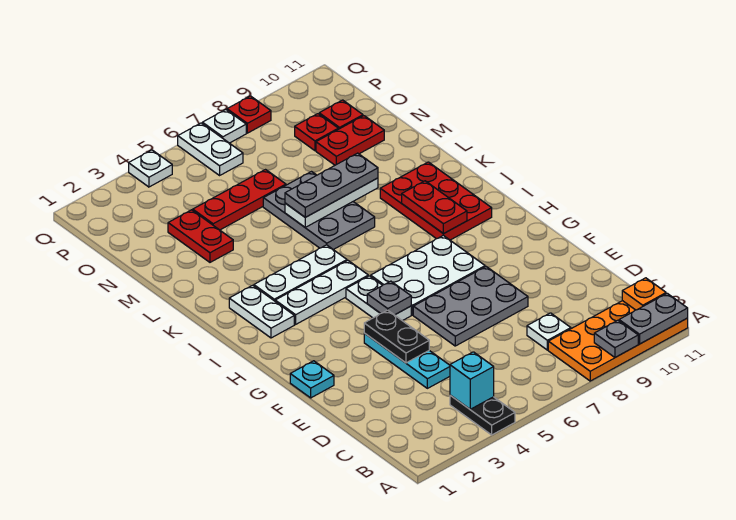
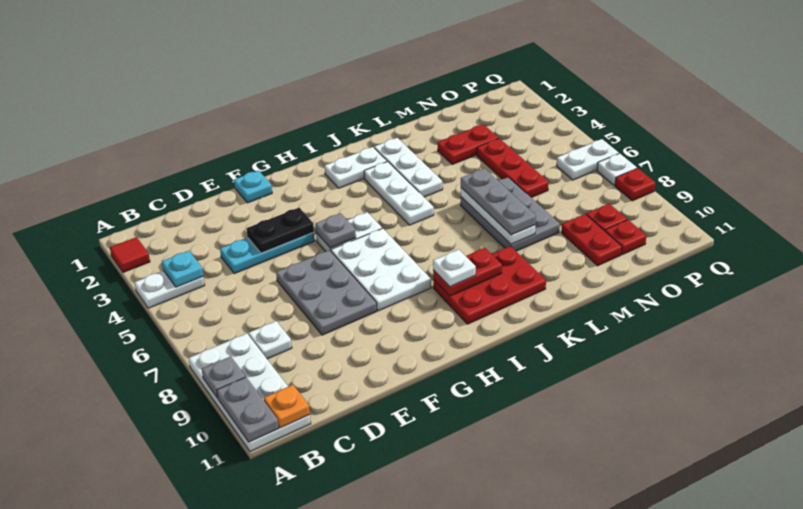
none -> red 1x1 tile [110,237,150,272]
black 1x2 plate [450,395,515,435] -> white 1x2 plate [135,271,205,308]
orange 2x4 plate [548,301,688,381] -> white 2x4 plate [189,333,311,452]
cyan 1x1 brick [450,352,494,409] -> cyan 1x1 plate [162,251,203,287]
white 1x3 plate [275,261,368,324] -> white 1x3 plate moved to [374,138,443,197]
grey 2x3 plate [263,172,375,250] -> grey 2x3 plate turned to [461,177,560,251]
white 1x1 plate [129,150,172,187] -> white 1x1 plate moved to [433,249,476,287]

